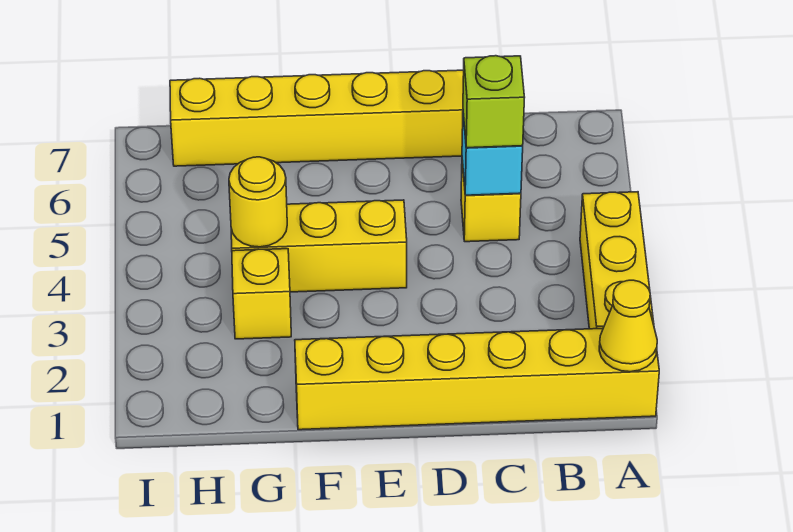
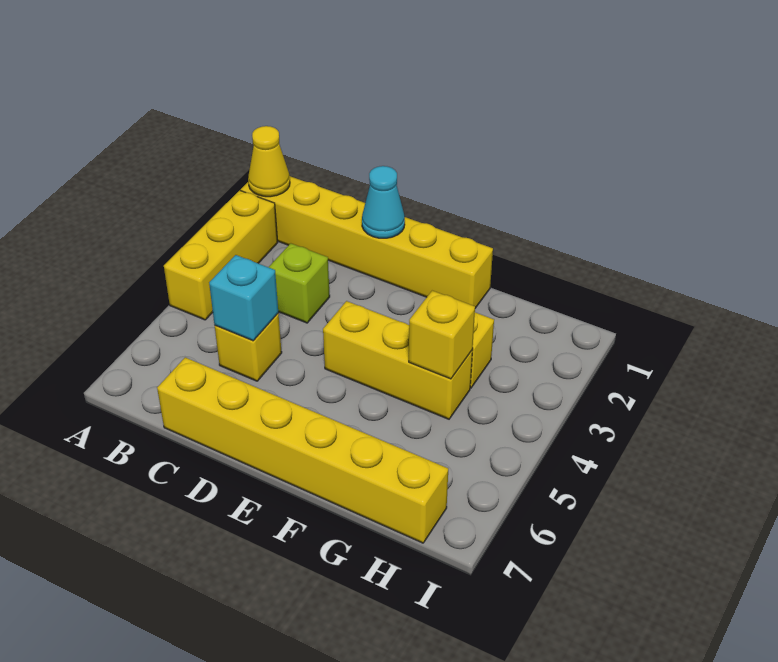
lime 1x1 brick [463,56,525,148] -> lime 1x1 brick moved to [269,243,330,323]
none -> cyan 1x1 cone [362,166,405,238]
yellow 1x1 round brick [229,157,287,247] -> yellow 1x1 brick [409,291,475,379]

